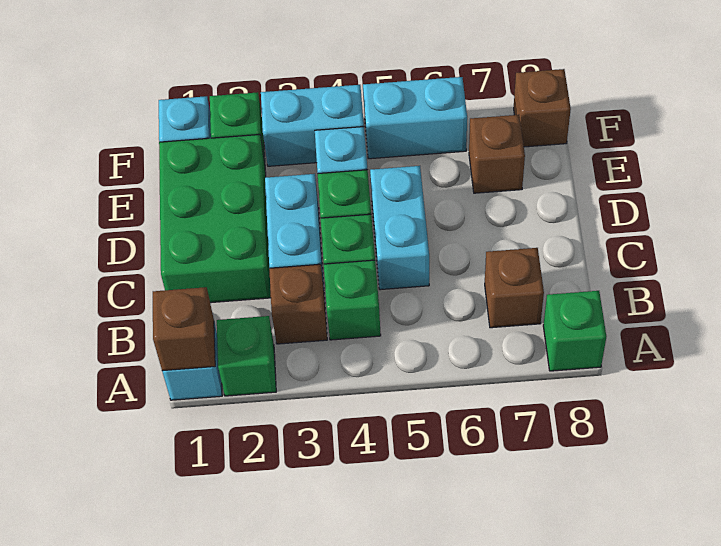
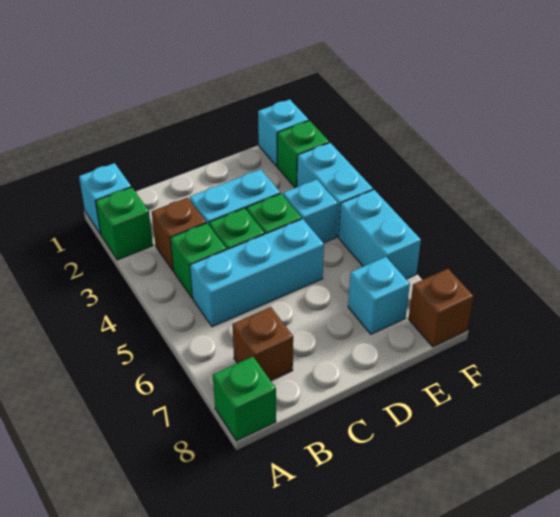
brown 1x1 brick [153,287,215,371] -> none
green 2x3 brick [159,135,271,303] -> none
cyan 1x2 brick [370,166,429,290] -> cyan 1x3 brick [190,219,324,327]
brown 1x1 brick [469,115,525,193] -> cyan 1x1 brick [348,257,410,334]

